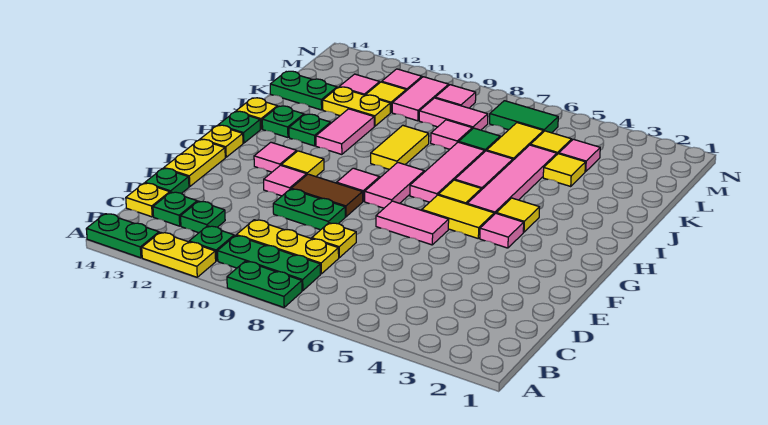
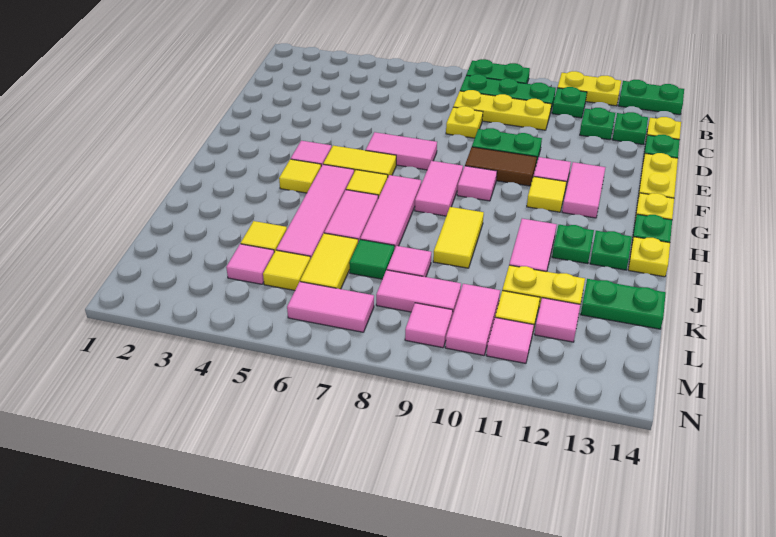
pink 1x1 tile [254,142,297,172] -> pink 1x2 tile [562,162,606,218]
green 1x2 tile [490,101,558,133] -> pink 1x2 tile [287,282,374,332]

